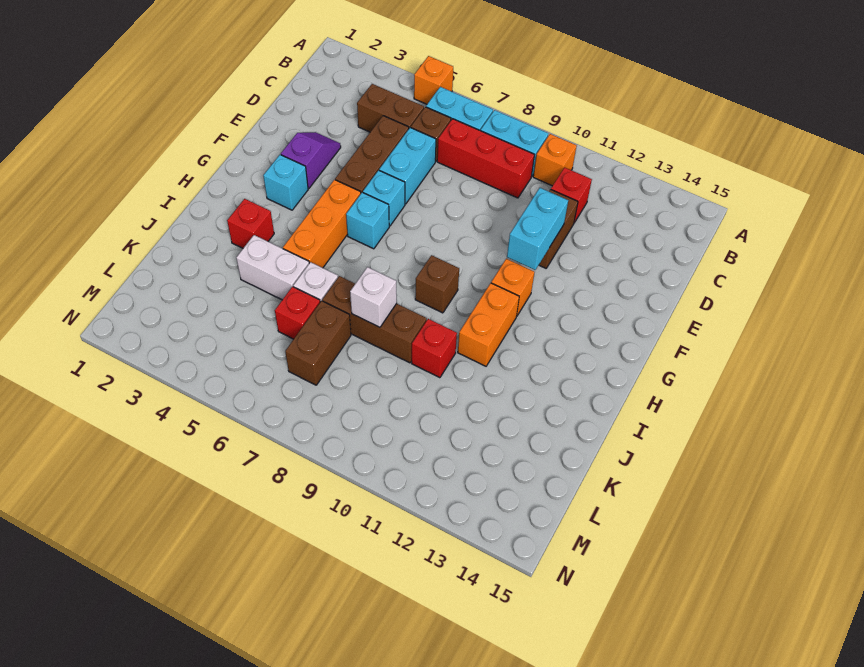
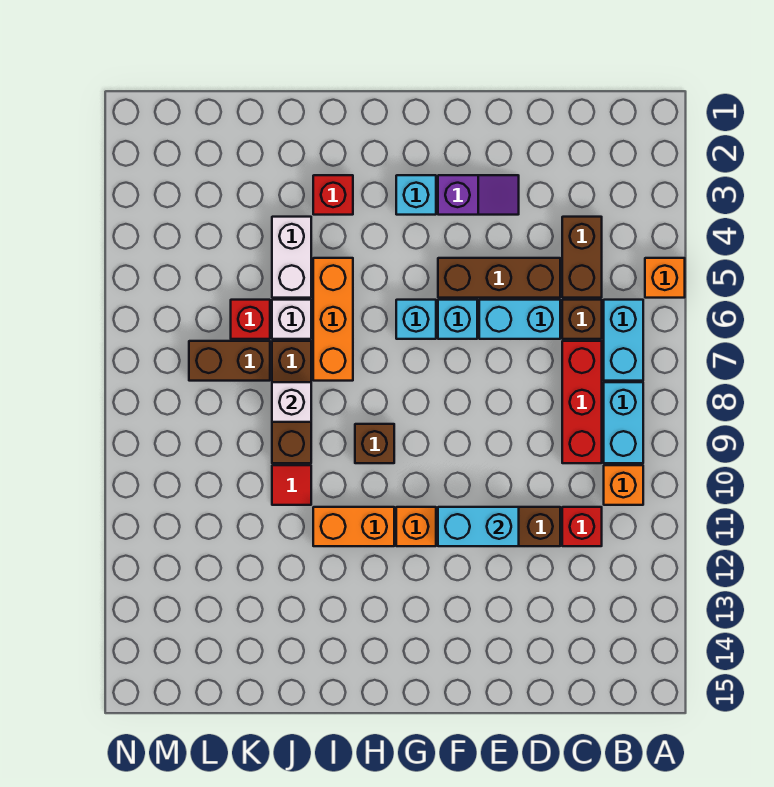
orange 1x3 brick [283,180,361,268] -> orange 1x3 brick turned to [313,258,353,381]
red 1x1 brick [412,319,457,378] -> red 1x1 tile [272,465,311,505]

